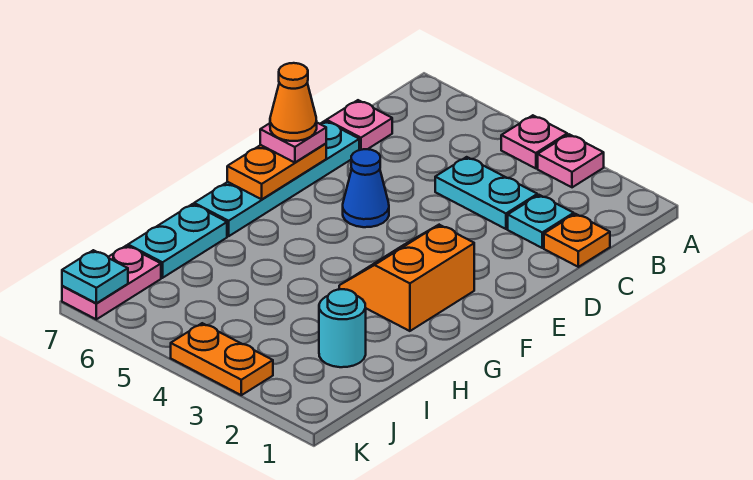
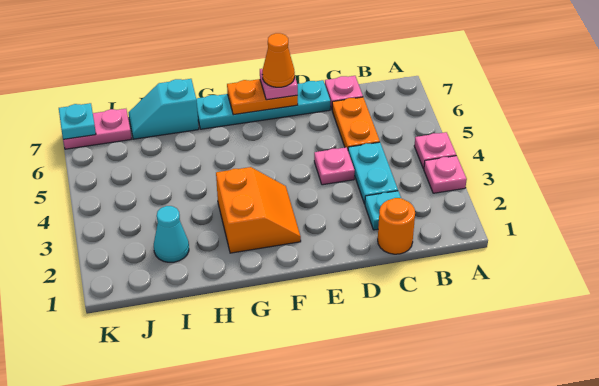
orange 1x1 plate [544,214,610,267] -> orange 1x1 round brick [378,198,415,254]
none -> pink 1x1 plate [314,147,355,185]
blue 1x1 cone [343,149,389,227] -> none
orange 2x2 slope [339,225,474,331] -> orange 2x2 slope turned to [216,167,301,253]
cyan 1x2 plate [128,204,227,278] -> cyan 1x2 slope [129,79,199,139]
cyan 1x1 round brick [319,289,366,367] -> cyan 1x1 cone [154,206,189,262]
orange 1x2 plate [171,323,273,395] -> orange 1x2 plate moved to [332,97,380,149]

